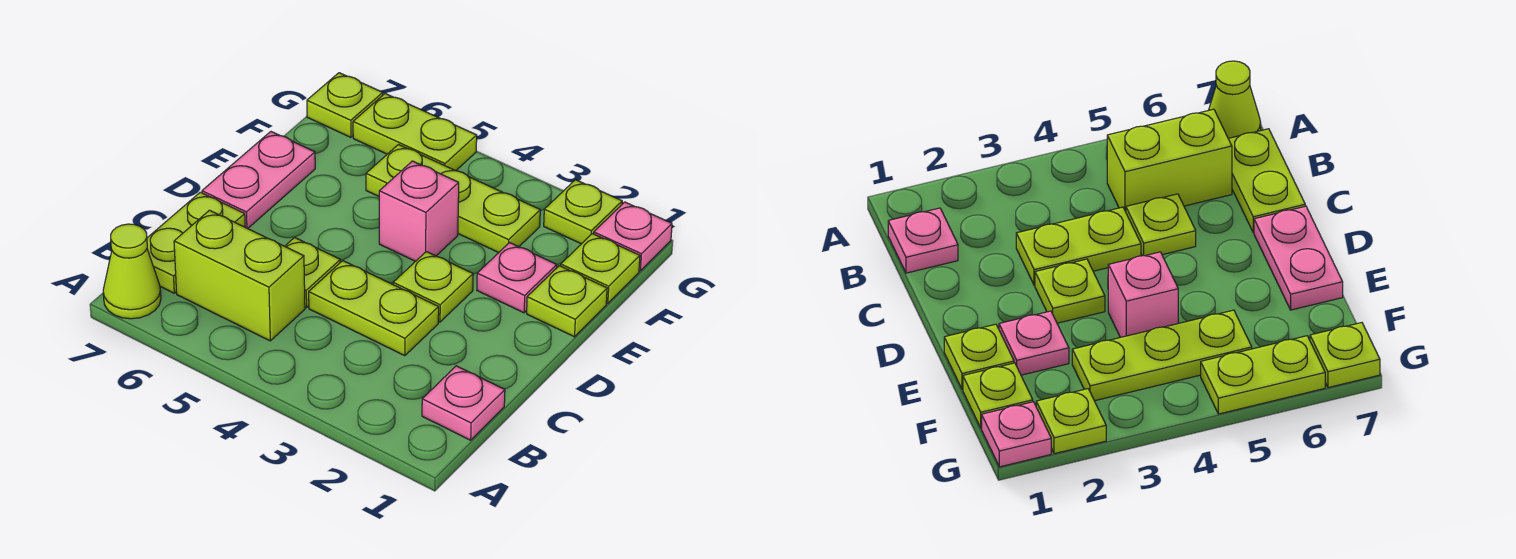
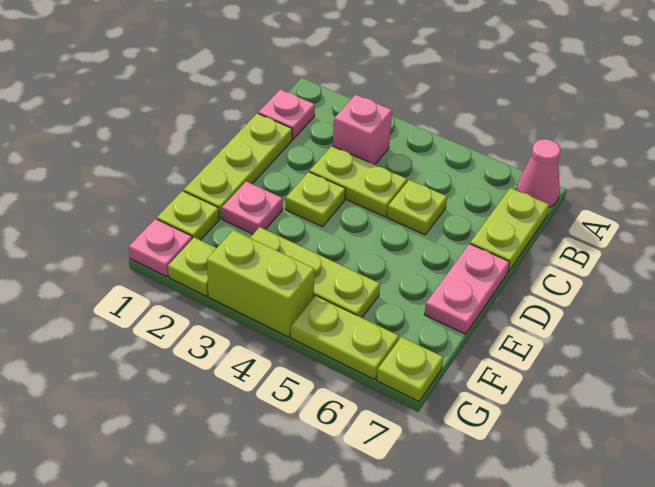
lime 1x1 cone [103,224,161,319] -> pink 1x1 cone [516,139,561,207]
lime 1x2 brick [174,210,305,341] -> lime 1x2 brick moved to [207,230,315,337]
lime 1x1 plate [527,266,607,337] -> lime 1x3 plate [184,113,292,218]
pink 1x1 brick [379,161,459,261] -> pink 1x1 brick moved to [333,95,392,164]

